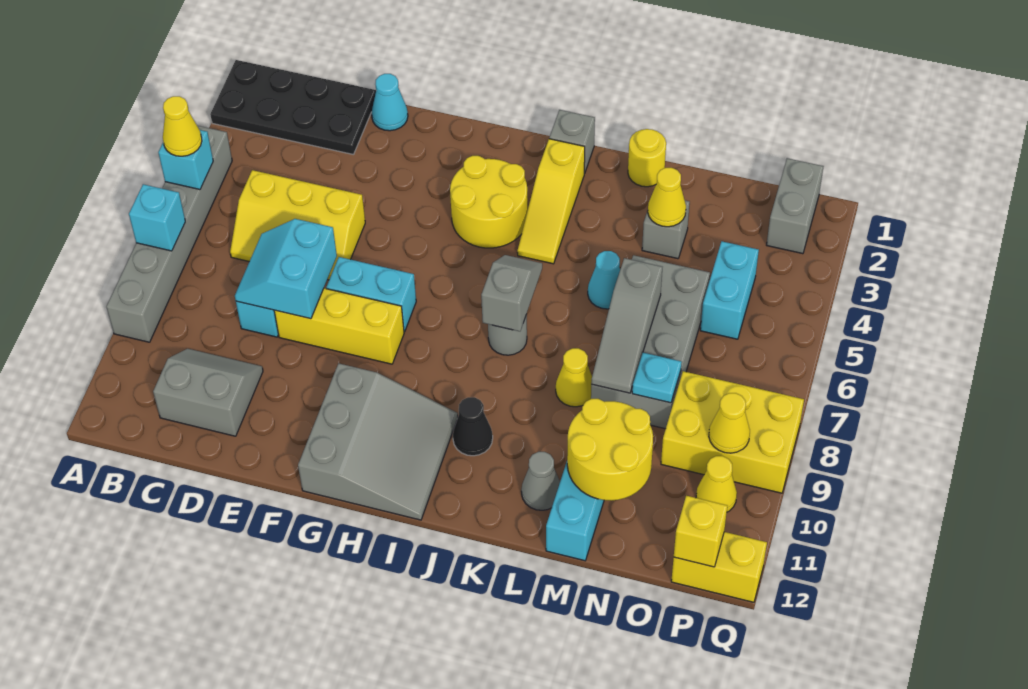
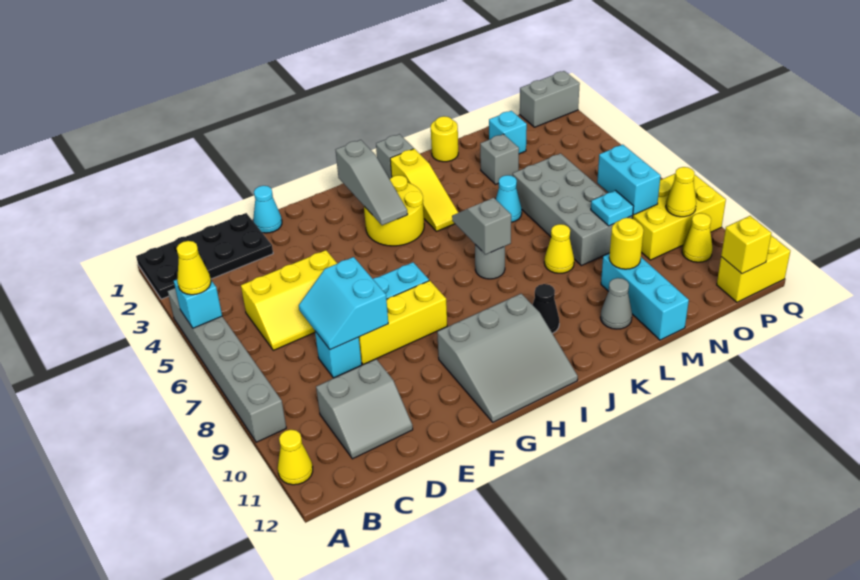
cyan 1x1 brick [129,184,185,251] -> cyan 1x1 brick moved to [489,111,527,154]
grey 2x2 slope [153,349,263,436] -> grey 2x2 slope turned to [316,359,413,459]
grey 3x3 slope [298,363,458,520] -> grey 3x3 slope turned to [437,294,578,422]
yellow 1x1 cone [648,168,686,227] -> yellow 1x1 cone moved to [278,430,313,485]
grey 1x3 slope [591,258,662,393] -> grey 1x3 slope moved to [336,140,408,225]
yellow 2x2 round brick [567,399,653,501] -> yellow 1x1 round brick [609,218,643,269]
cyan 1x2 brick [700,241,759,339] -> cyan 1x2 brick moved to [597,145,661,215]
grey 1x2 brick [767,158,824,254] -> grey 1x2 brick turned to [520,71,580,127]

